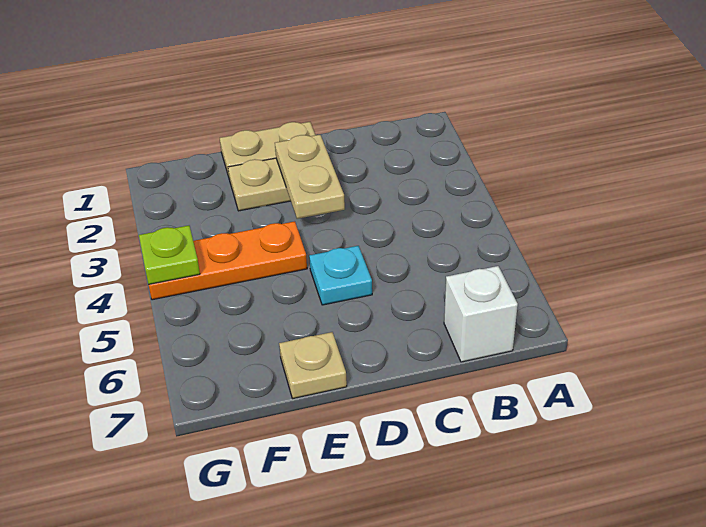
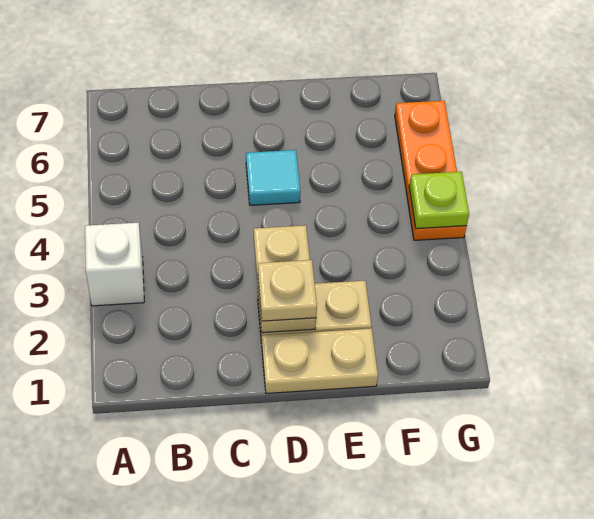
white 1x1 brick [444,266,518,362] -> white 1x1 brick moved to [85,223,144,306]
cyan 1x1 plate [309,246,372,305] -> cyan 1x1 tile [246,150,300,205]
orange 1x3 plate [149,221,307,300] -> orange 1x3 plate turned to [395,101,467,240]
tan 1x1 plate [279,332,347,398] -> tan 1x1 plate moved to [258,260,317,321]

